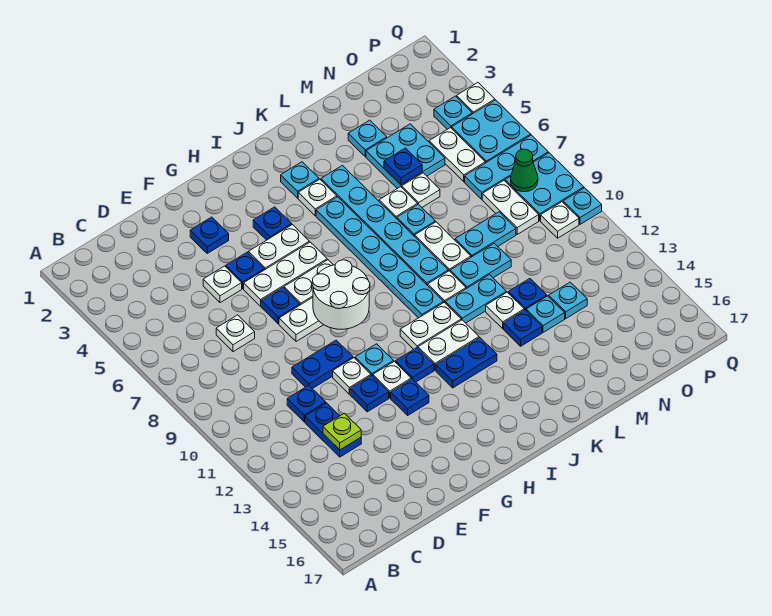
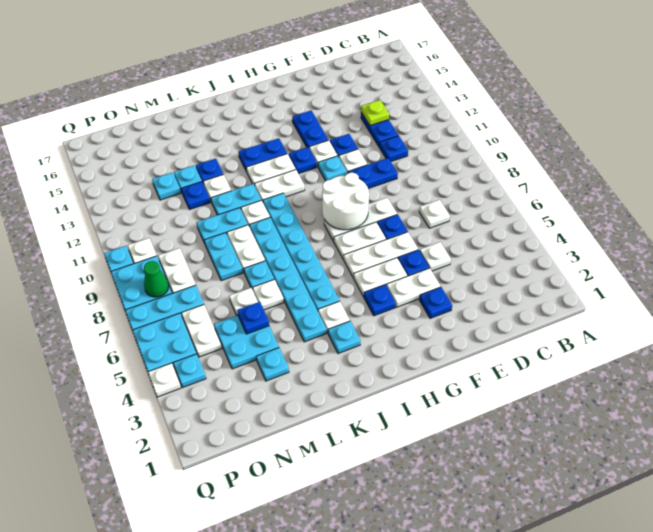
none -> white 1x2 plate [386,268,441,307]
blue 1x1 plate [391,379,429,415] -> blue 1x2 plate [292,111,328,147]
cyan 1x2 plate [455,212,516,257] -> cyan 1x2 plate turned to [204,233,243,281]

